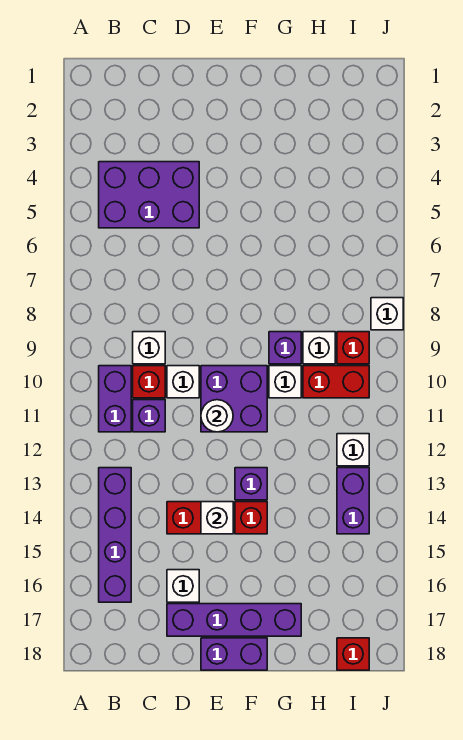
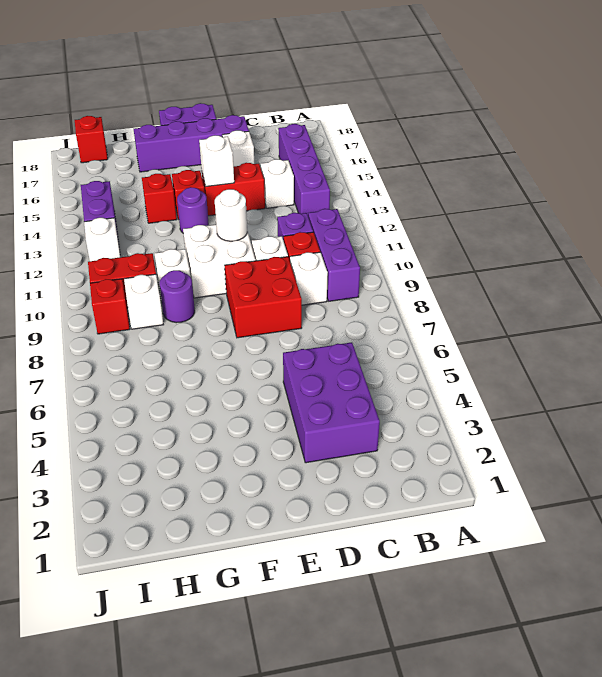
purple 2x3 brick [99,162,199,228] -> purple 2x3 brick turned to [283,342,380,463]
purple 1x2 brick [99,366,131,432] -> purple 1x3 brick [308,209,360,301]
none -> red 2x2 brick [225,257,302,338]
purple 2x2 brick [201,366,267,432] -> white 2x2 brick [183,225,256,298]
purple 1x1 brick [235,468,267,500] -> purple 1x1 round brick [177,187,209,233]
purple 1x1 brick [269,332,301,364] -> purple 1x1 round brick [160,270,195,323]
none -> red 1x1 brick [142,174,177,223]
white 1x1 brick [371,298,403,330] -> white 1x1 brick moved to [261,159,294,208]

